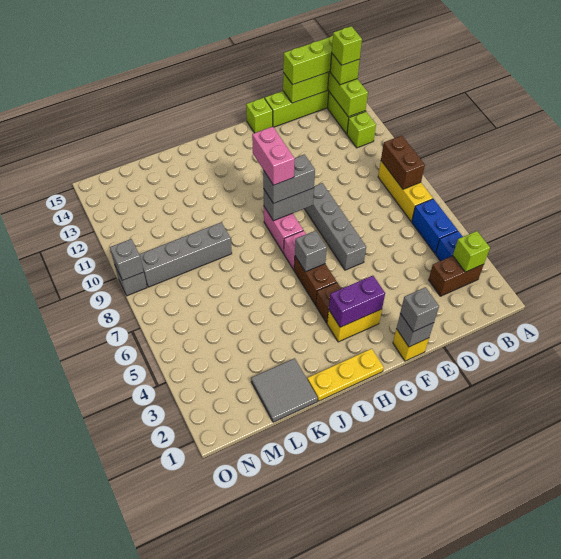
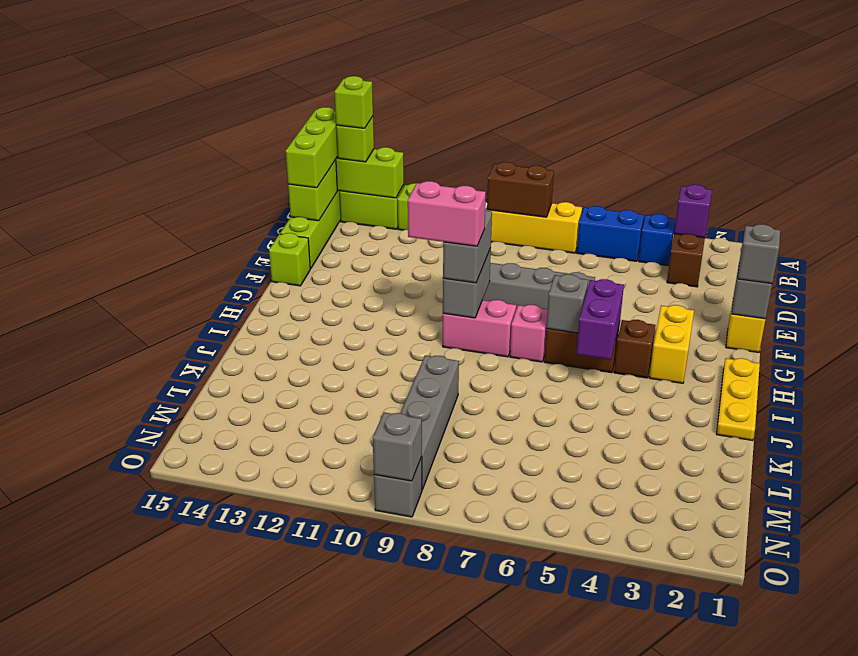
lime 1x1 brick [453,231,490,272] -> purple 1x1 brick [674,185,712,238]
purple 1x2 brick [329,276,385,327] -> purple 1x2 brick moved to [576,279,624,360]
grey 2x2 tile [251,358,318,422] -> none

